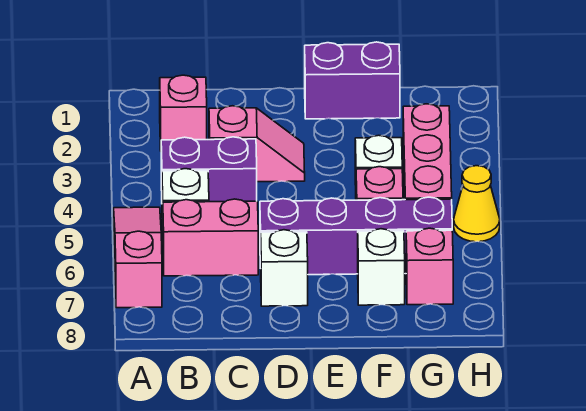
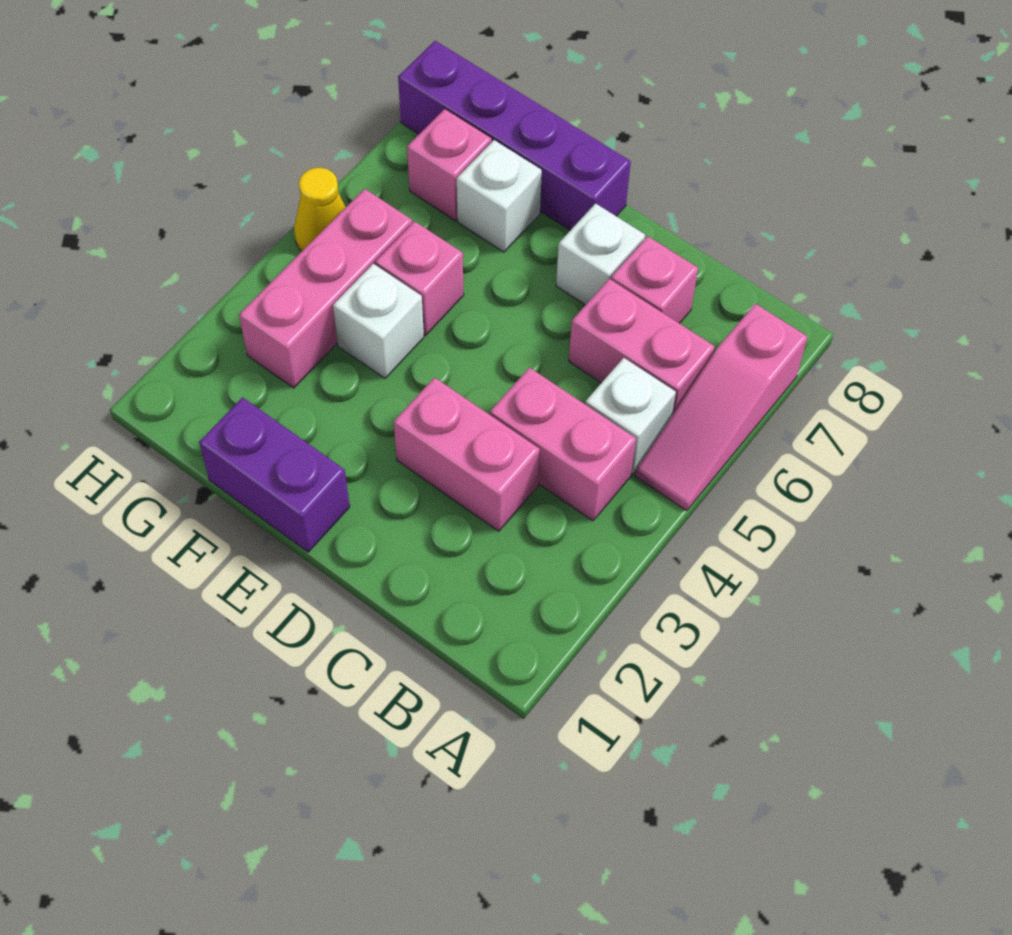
pink 1x1 brick [160,75,207,150] -> pink 1x1 brick moved to [611,236,698,323]
purple 1x2 brick [161,137,257,202] -> pink 1x2 brick [490,368,636,521]
pink 1x2 slope [209,106,305,182] -> pink 1x2 brick [394,378,540,531]
purple 1x4 brick [260,197,452,275] -> purple 1x4 brick moved to [398,41,631,230]

